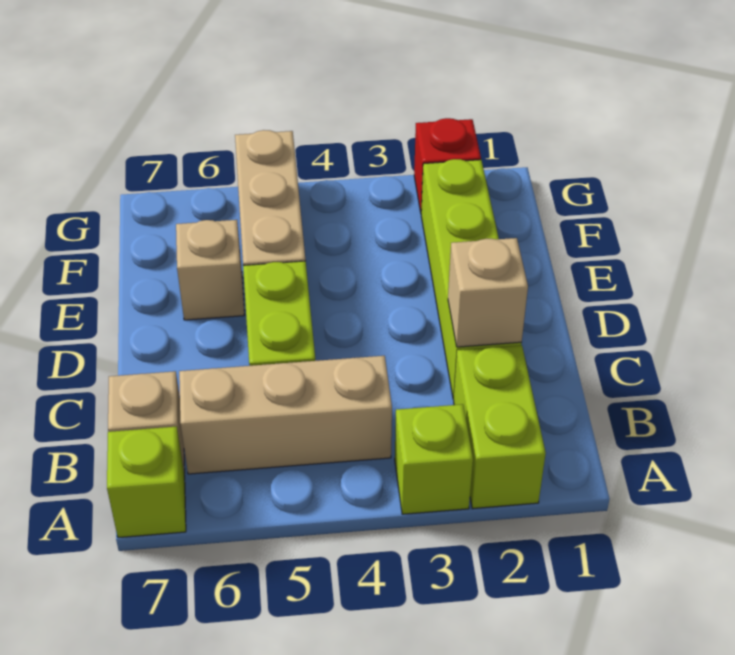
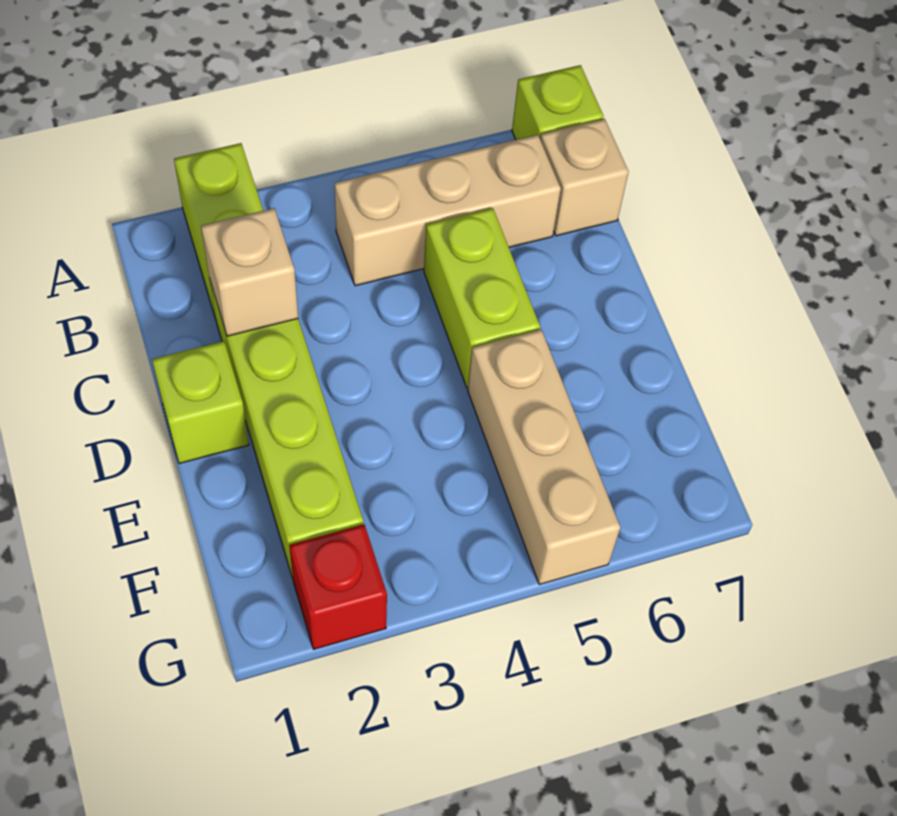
lime 1x1 brick [395,404,473,514] -> lime 1x1 brick moved to [152,341,249,464]
tan 1x1 brick [176,220,244,320] -> none

